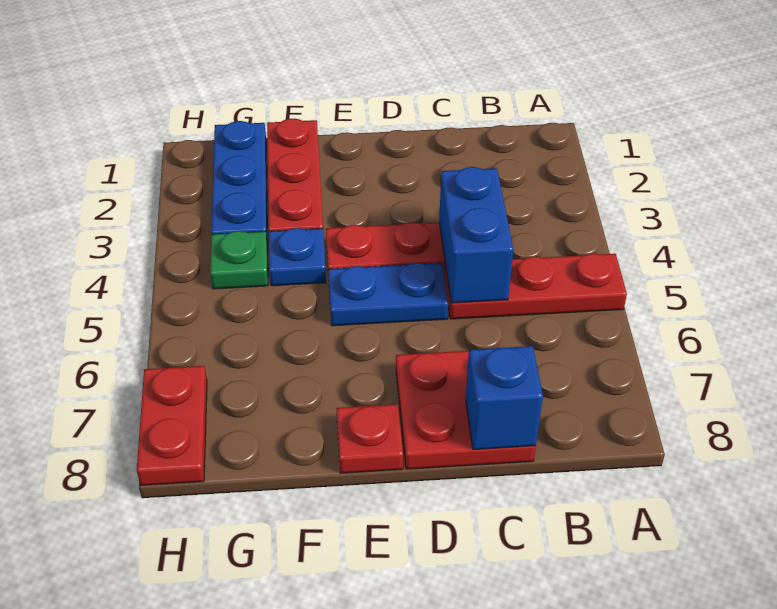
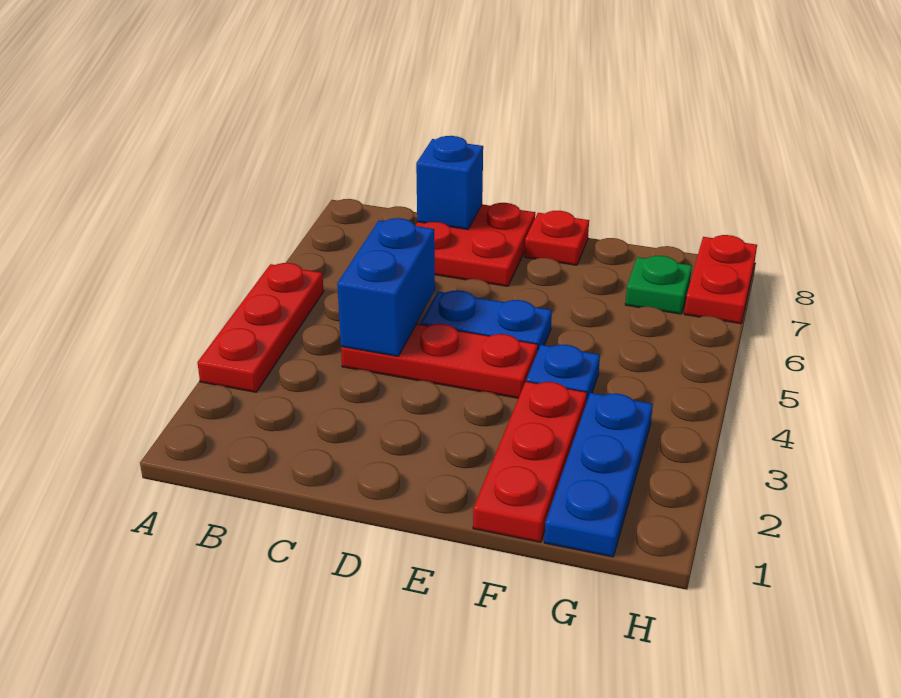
red 1x3 plate [444,254,627,319] -> red 1x3 plate turned to [197,263,324,392]
green 1x1 plate [210,231,268,289] -> green 1x1 plate moved to [625,256,692,314]

